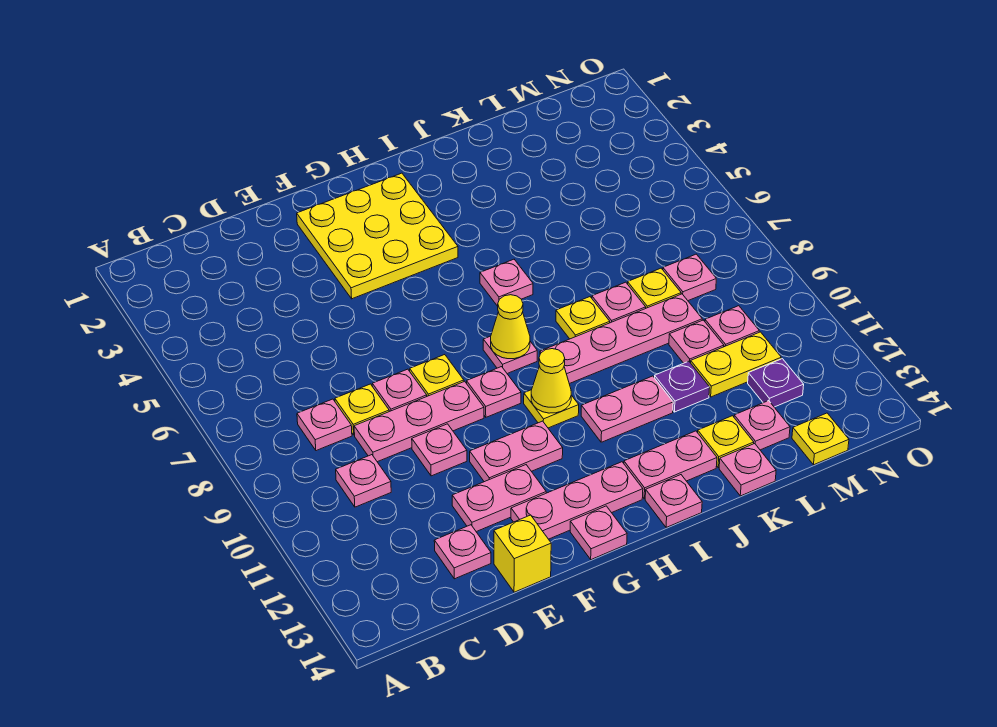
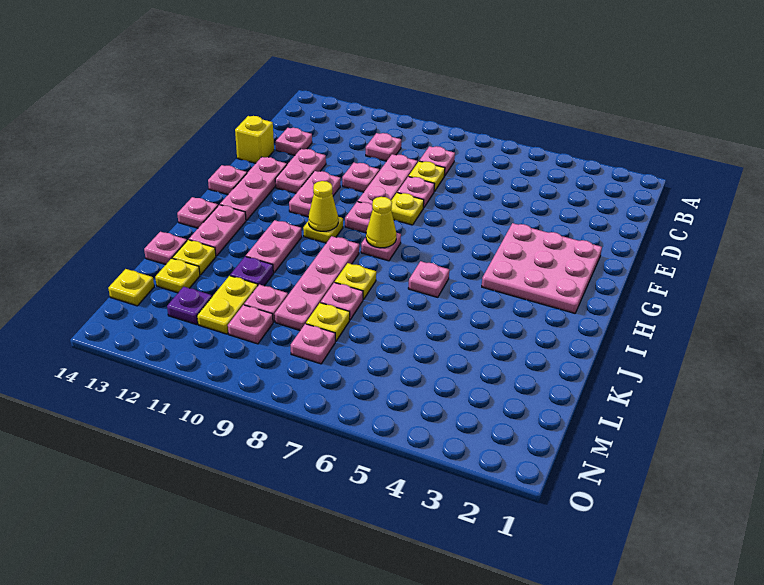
yellow 3x3 plate [297,173,458,299] -> pink 3x3 plate [482,223,602,313]
pink 1x1 plate [734,401,790,450] -> yellow 1x1 plate [155,258,200,293]

